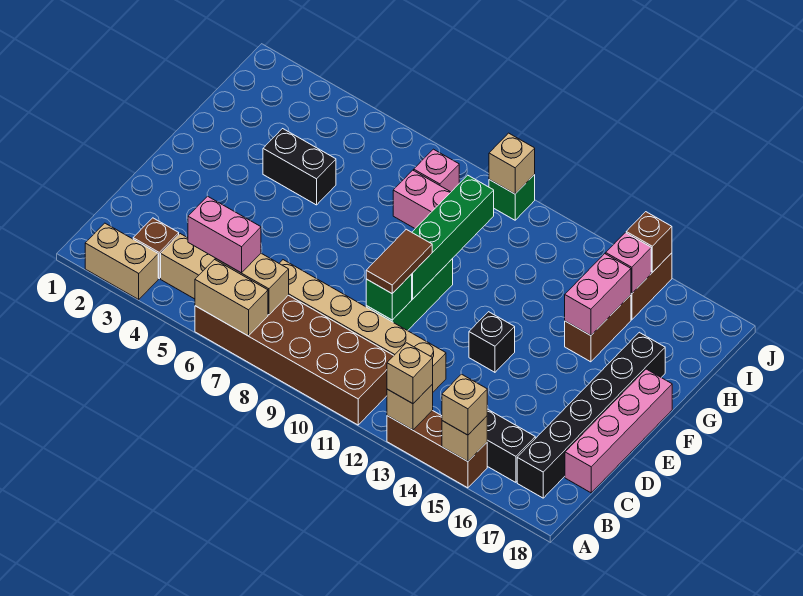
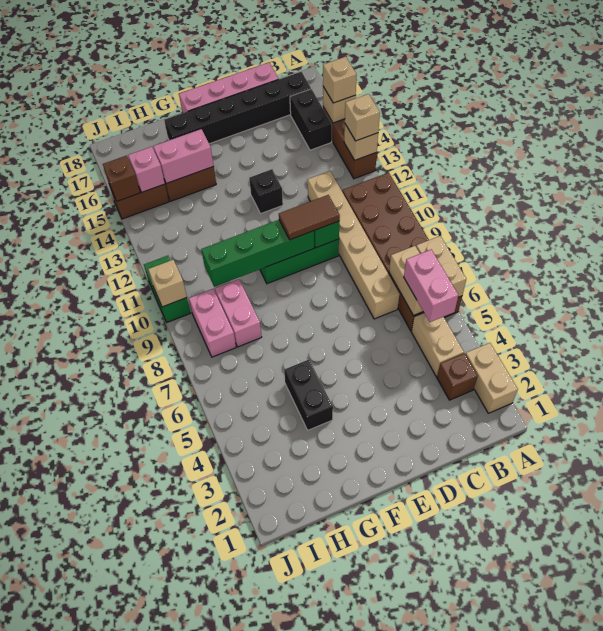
pink 1x1 brick [414,149,459,192] -> pink 1x2 brick [189,289,236,357]
green 1x1 brick [489,175,535,220] -> green 1x2 brick [144,256,190,322]

